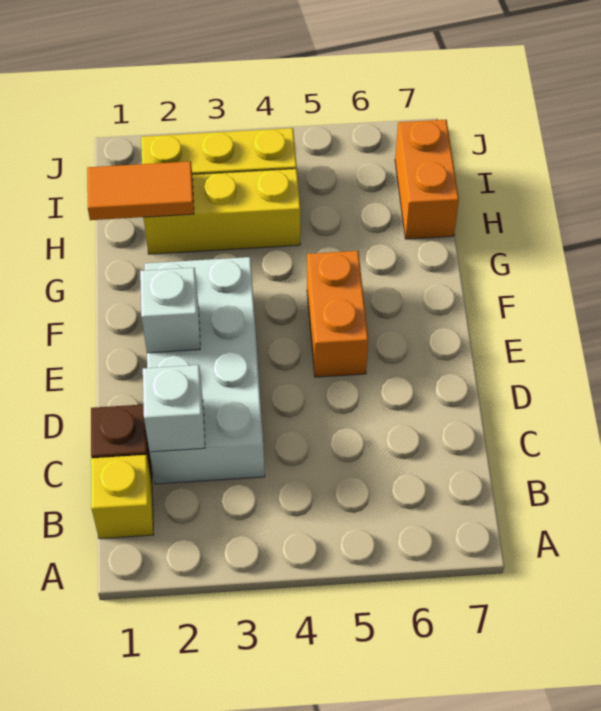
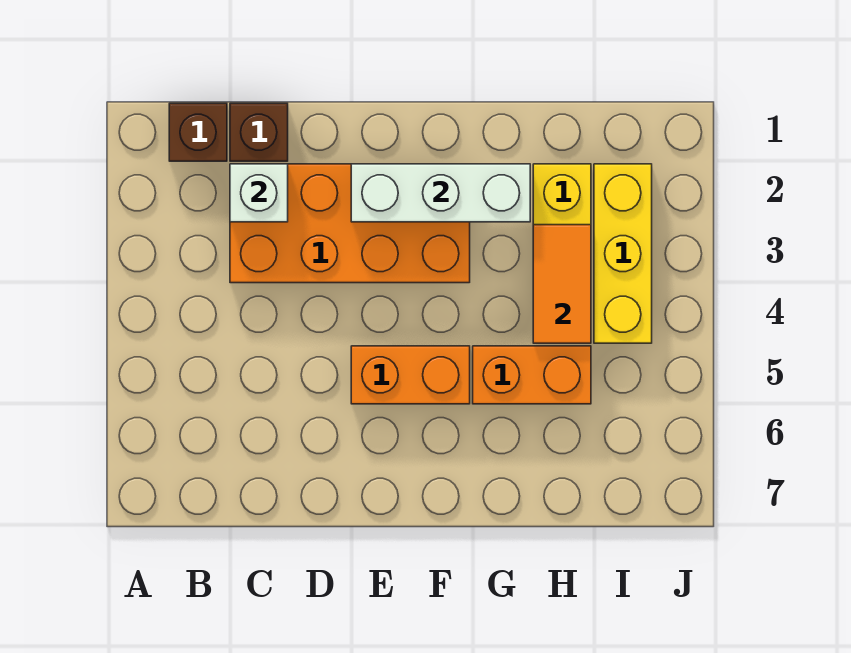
yellow 1x1 brick [91,455,154,539] -> brown 1x1 brick [169,103,227,161]
white 2x4 brick [145,257,265,484] -> orange 2x4 brick [230,164,470,283]
white 1x1 brick [140,268,200,353] -> white 1x3 brick [351,164,530,222]
orange 1x2 tile [87,161,194,220] -> orange 1x2 tile moved to [533,225,591,343]
orange 1x2 brick [395,120,459,239] -> orange 1x2 brick moved to [473,346,591,404]

